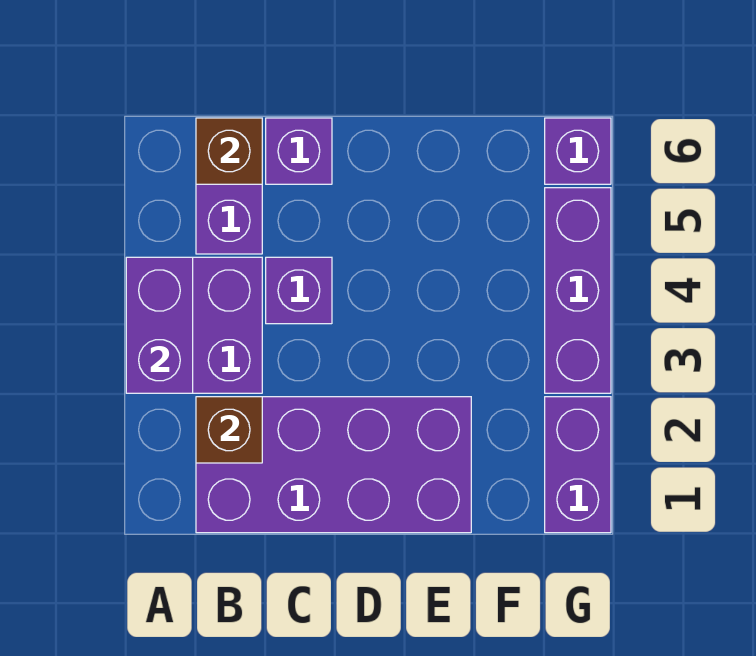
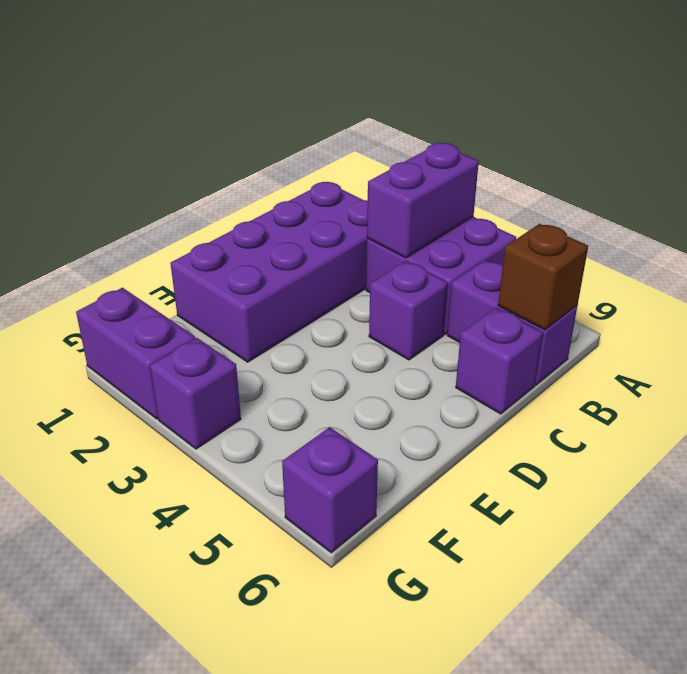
purple 1x2 brick [126,257,193,393] -> purple 1x2 brick turned to [367,143,479,258]
brown 1x1 brick [196,397,262,463] -> none
purple 1x3 brick [545,188,611,393] -> purple 1x1 brick [150,338,241,449]

